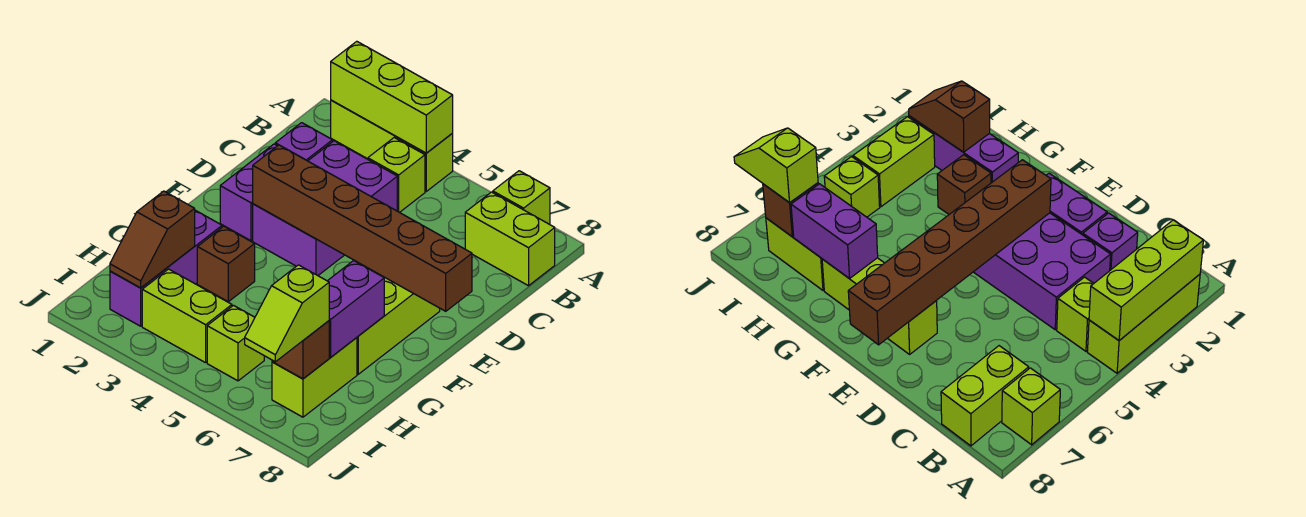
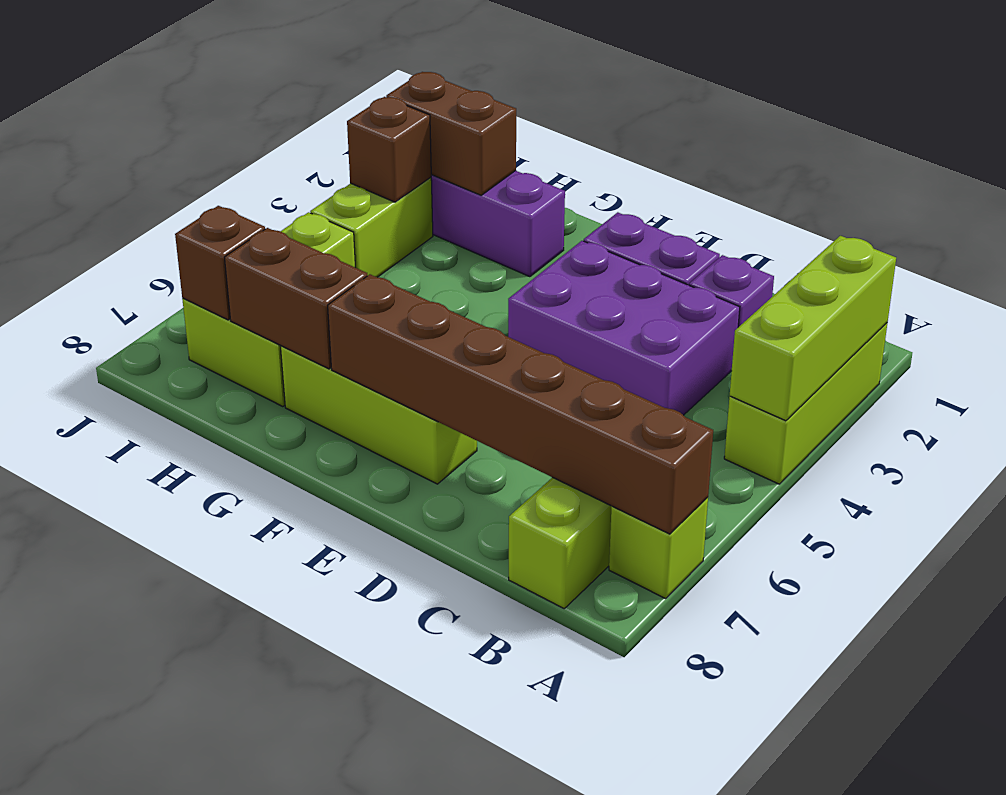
lime 1x1 brick [368,138,425,213] -> none
brown 1x6 brick [253,145,472,311] -> brown 1x6 brick turned to [328,274,713,534]
brown 1x1 brick [197,226,255,302] -> brown 1x1 brick moved to [347,97,431,202]
purple 1x2 brick [328,261,384,357] -> brown 1x2 brick [224,228,367,369]
brown 1x2 slope [110,191,195,288] -> brown 1x2 brick [386,72,516,195]
lime 1x2 slope [245,265,329,362] -> none

